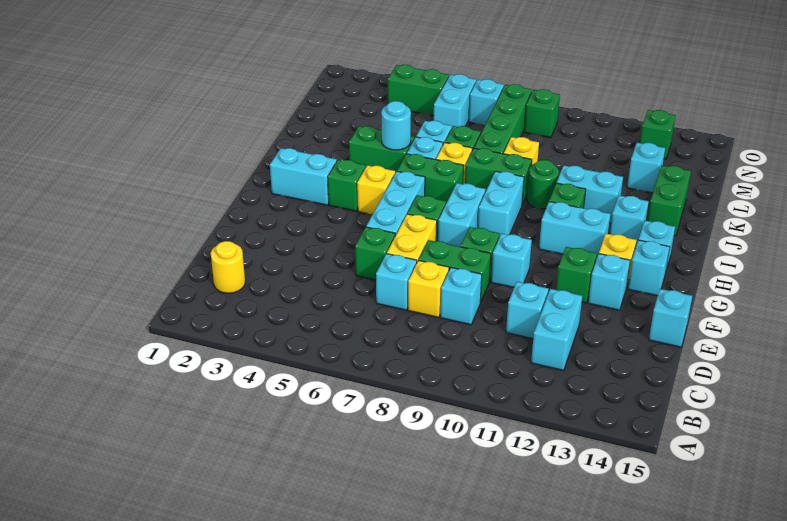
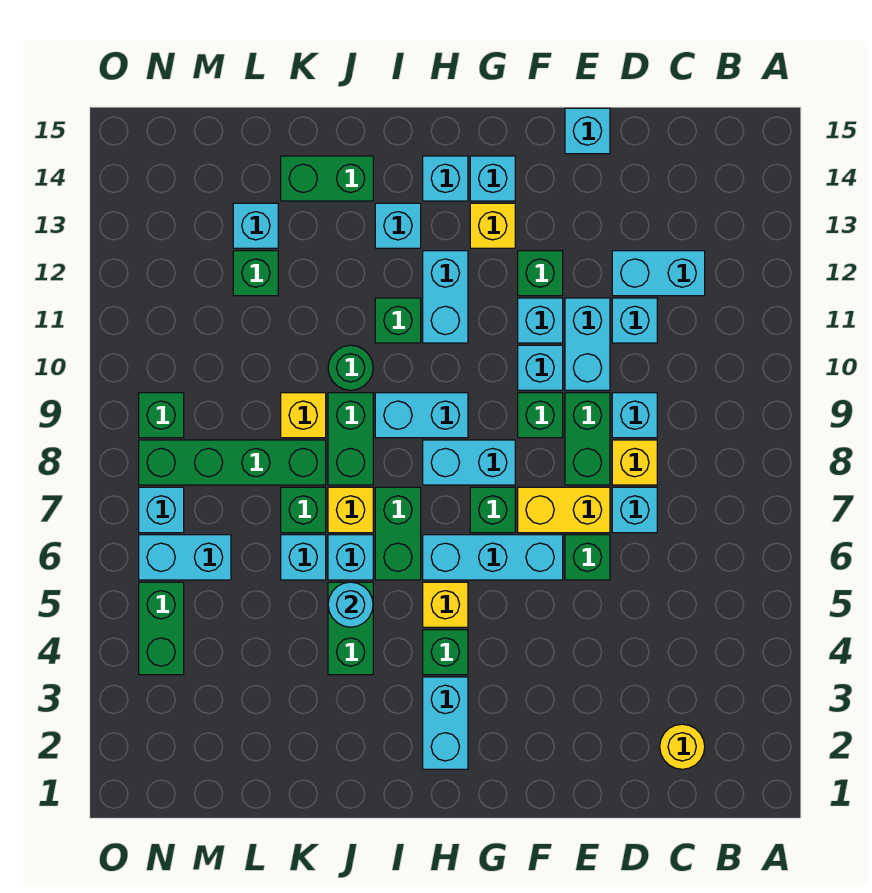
cyan 1x1 brick [588,254,630,310] -> cyan 1x1 brick moved to [518,298,563,343]
cyan 1x2 brick [557,165,623,223] -> cyan 1x2 brick moved to [565,298,610,390]
green 1x1 brick [640,110,676,159] -> green 1x1 brick moved to [233,251,278,296]

